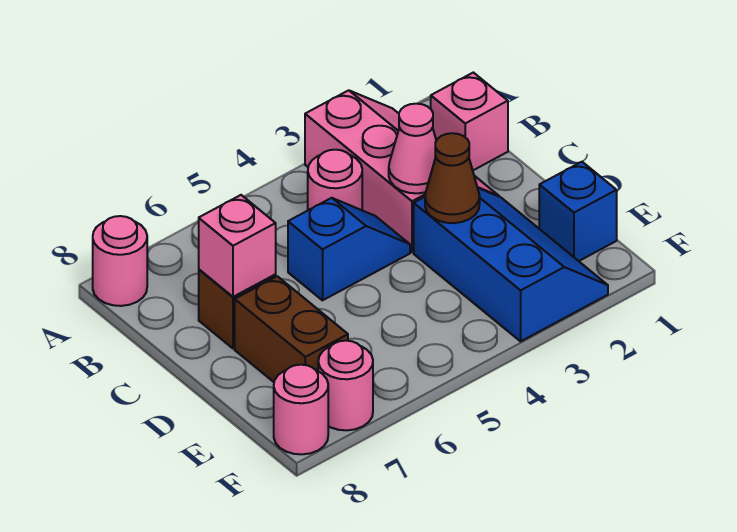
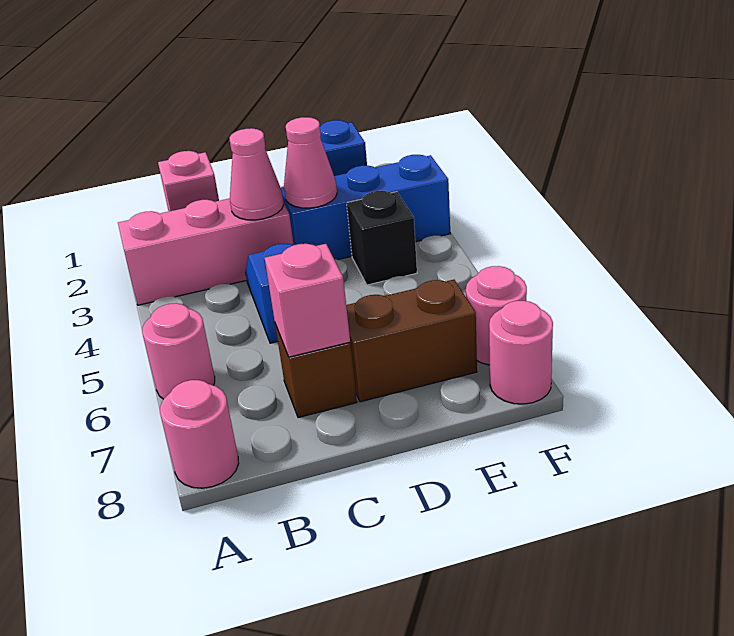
pink 1x1 round brick [308,150,362,210] -> pink 1x1 round brick moved to [142,303,215,399]
brown 1x1 cone [425,133,480,223] -> pink 1x1 cone [284,117,337,208]
none -> black 1x1 brick [347,191,417,285]

